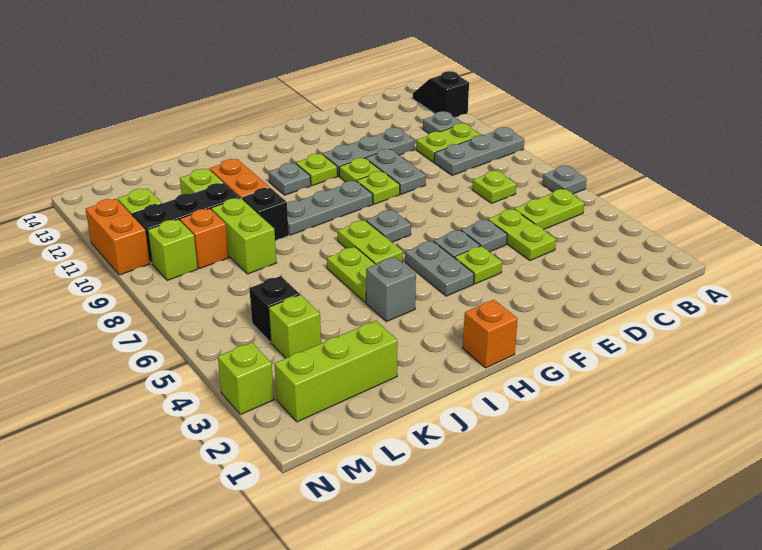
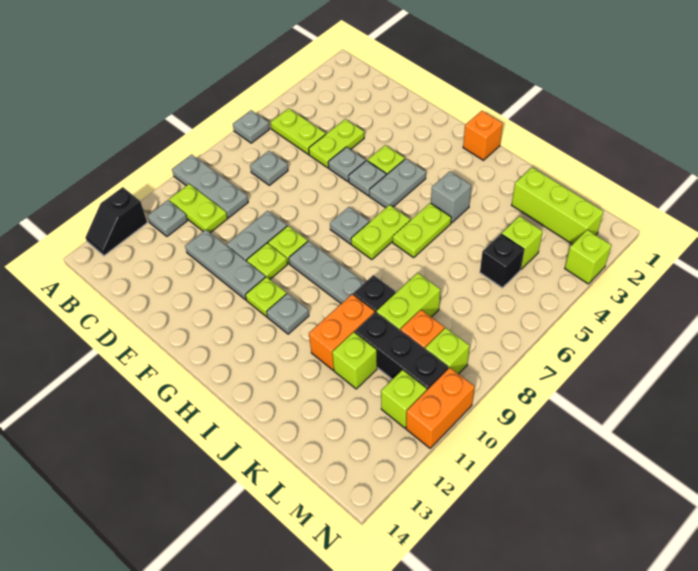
lime 1x1 plate [472,171,516,203] -> grey 1x1 plate [250,151,288,185]

